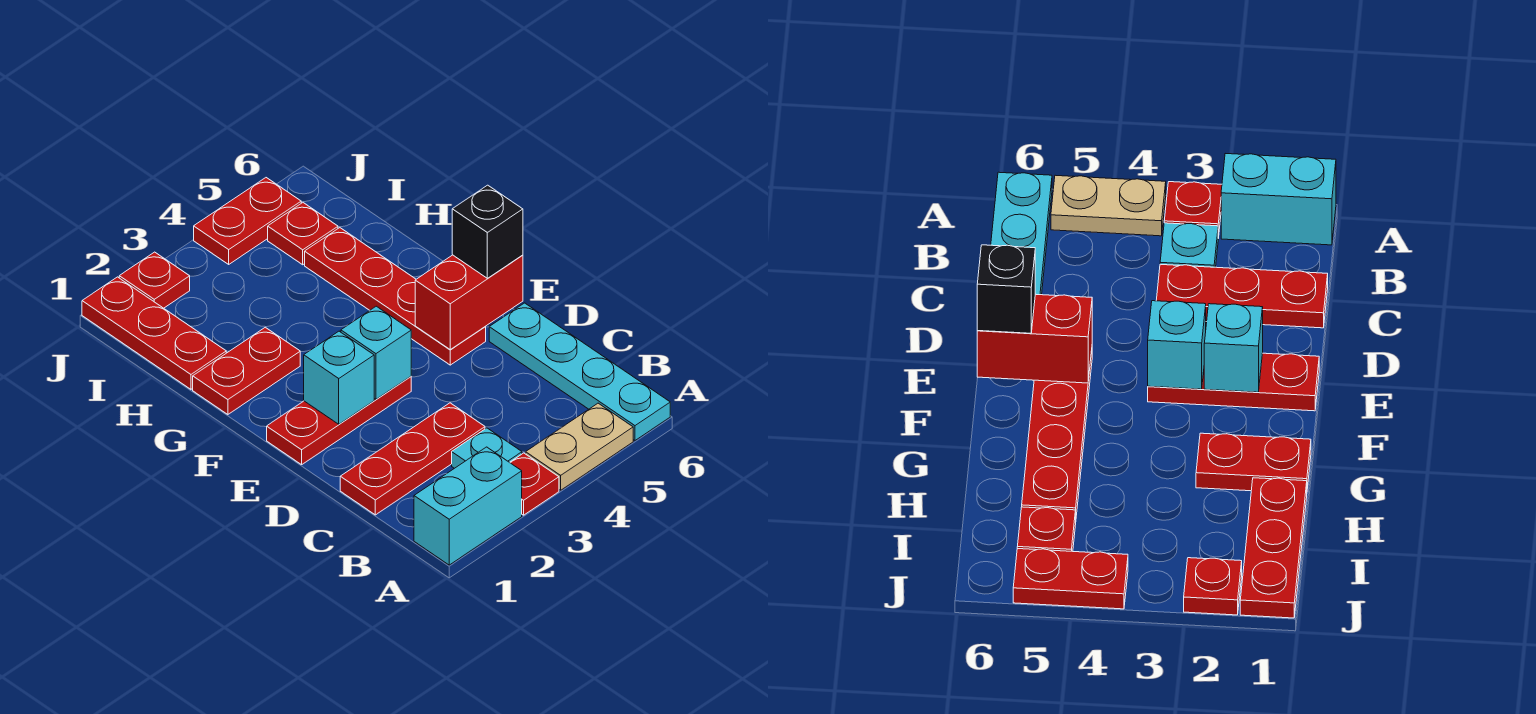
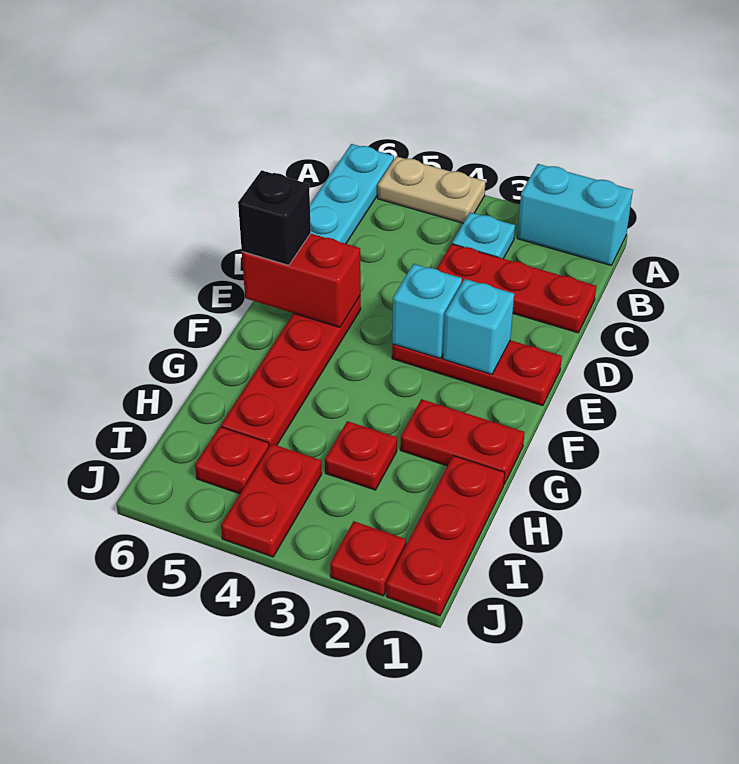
red 1x1 plate [510,453,559,515] -> red 1x1 plate moved to [325,421,397,490]
red 1x2 plate [194,178,301,264] -> red 1x2 plate turned to [221,444,322,557]

